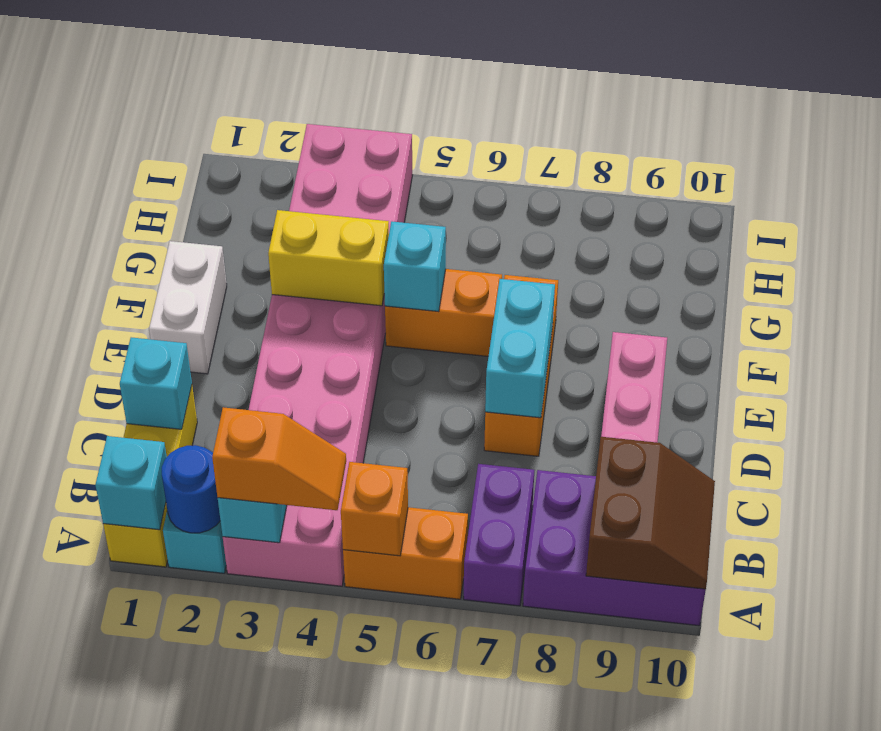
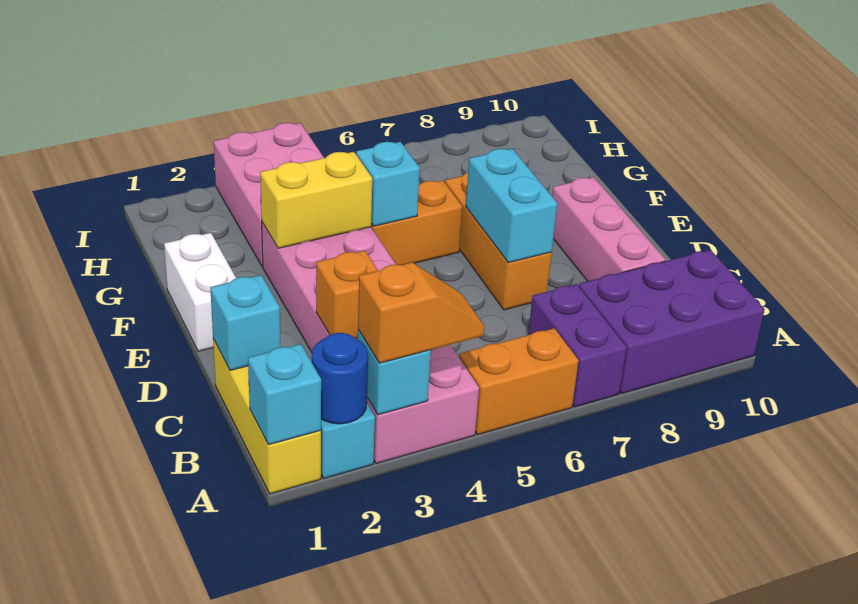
orange 1x1 brick [341,462,408,556] -> orange 1x1 brick moved to [316,250,378,338]
brown 2x2 slope [586,437,715,589] -> none

